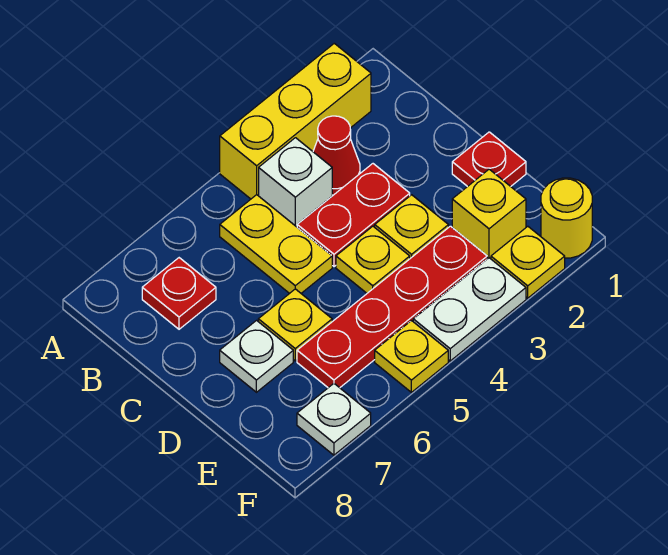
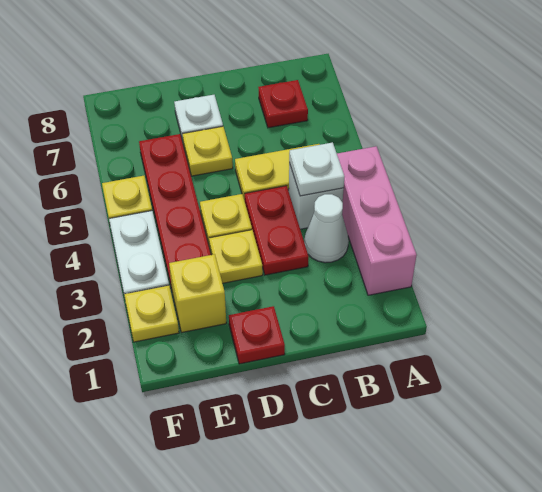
yellow 1x3 brick [220,43,371,199] -> pink 1x3 brick [337,146,417,295]
red 1x1 cone [313,116,360,195] -> white 1x1 cone [304,194,349,263]
yellow 1x1 round brick [541,178,592,258] -> none
white 1x1 plate [297,384,371,455] -> white 1x1 plate moved to [289,142,345,196]

